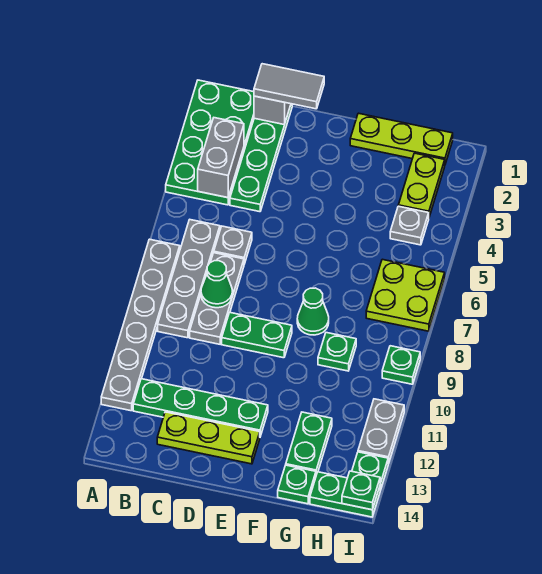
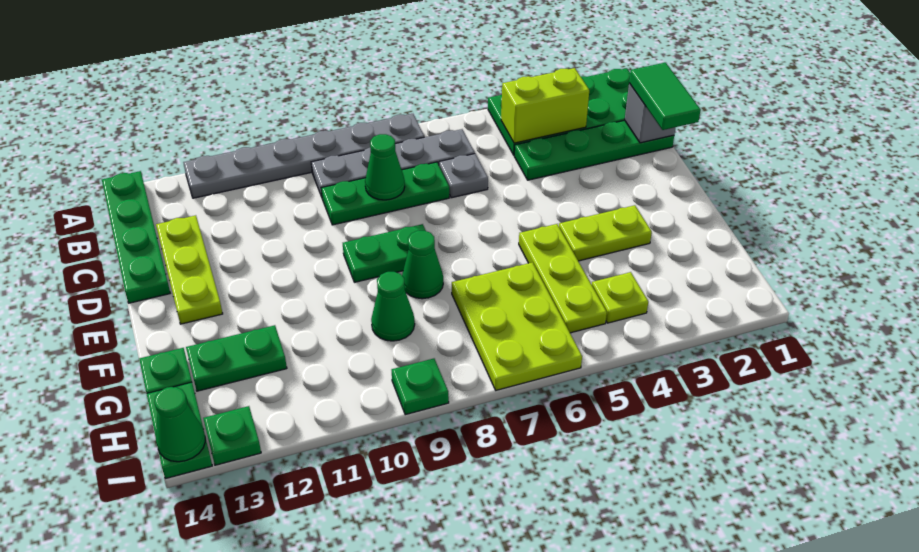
grey 1x2 brick [198,118,244,198] -> lime 1x2 brick [501,68,589,143]
green 1x4 plate [133,379,268,436] -> green 1x4 plate moved to [102,171,170,303]
grey 1x2 tile [254,64,324,109] -> green 1x2 tile [629,63,701,130]
grey 1x3 plate [190,253,244,344] -> green 1x3 plate [321,162,449,225]
green 1x2 plate [222,313,292,358] -> green 1x2 plate turned to [343,224,426,282]
lime 1x3 plate [350,113,453,164] -> lime 1x3 plate moved to [519,224,607,333]
green 1x1 plate [318,333,356,371] -> green 1x1 cone [371,272,415,341]
lime 1x2 plate [398,153,445,217] -> lime 1x2 plate moved to [559,205,652,261]
grey 1x1 plate [390,206,429,245] -> lime 1x1 plate [592,272,648,323]
lime 2x2 plate [366,259,445,331] -> lime 2x3 plate [452,262,582,390]
grey 1x2 plate [358,399,404,464] -> none
green 1x1 plate [342,471,380,510] -> green 1x1 cone [154,387,205,462]

